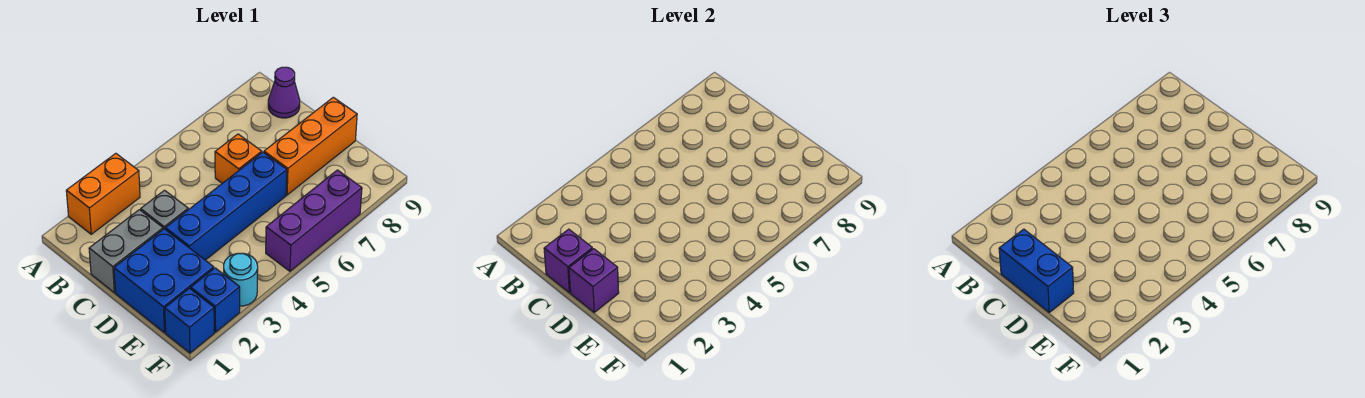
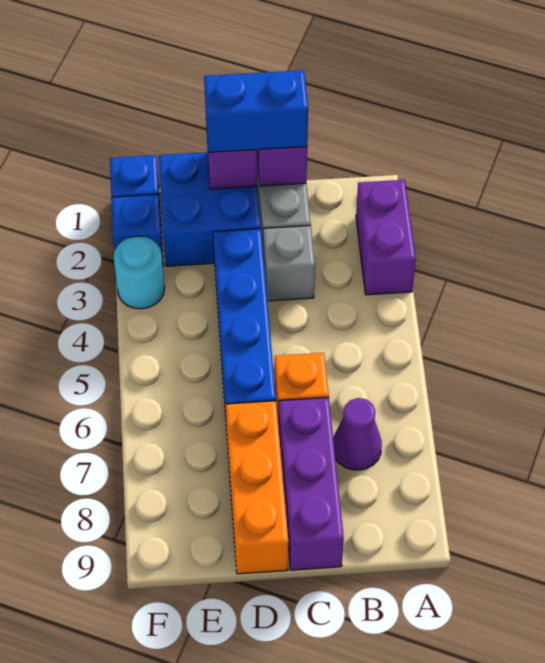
orange 1x2 brick [66,153,140,234] -> purple 1x2 brick [356,180,416,295]
purple 1x1 cone [268,67,300,118] -> purple 1x1 cone moved to [333,398,382,470]
purple 1x3 brick [266,170,362,271] -> purple 1x3 brick moved to [278,397,344,570]

